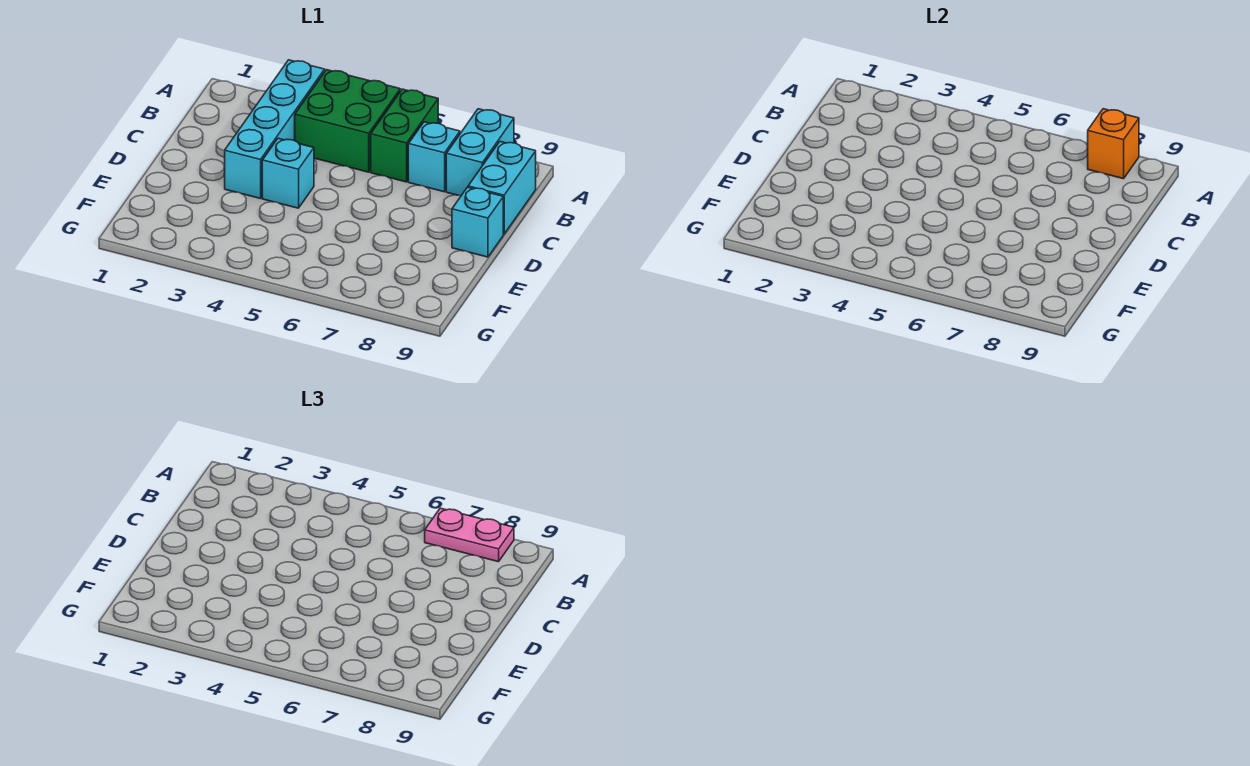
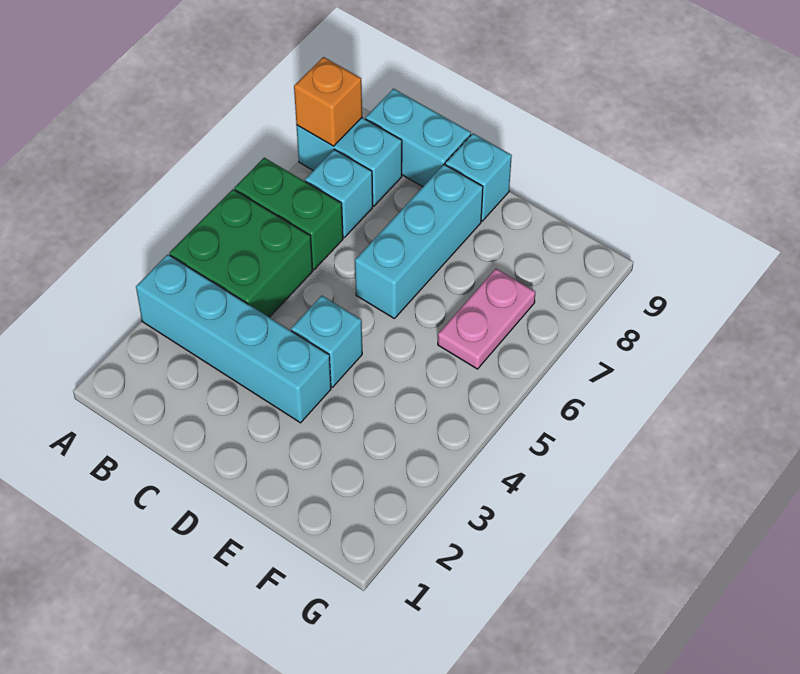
pink 1x2 plate [425,508,514,562] -> pink 1x2 plate moved to [438,269,536,369]
none -> cyan 1x3 brick [355,164,483,319]

